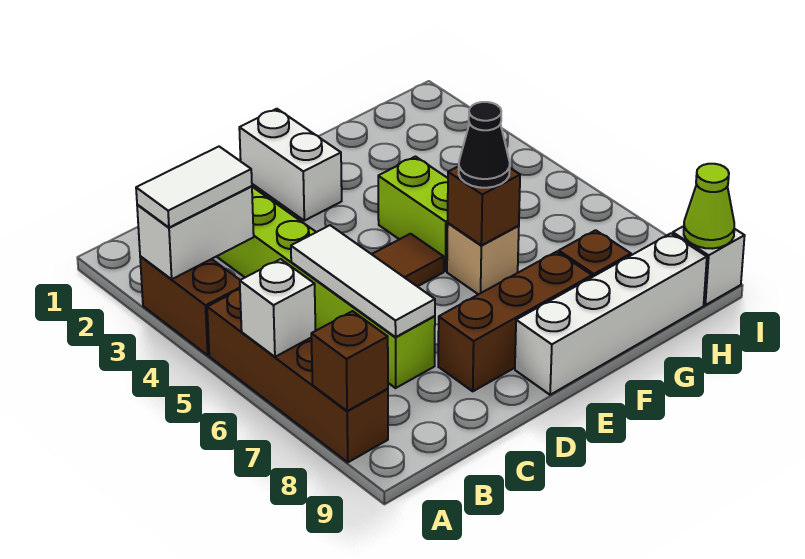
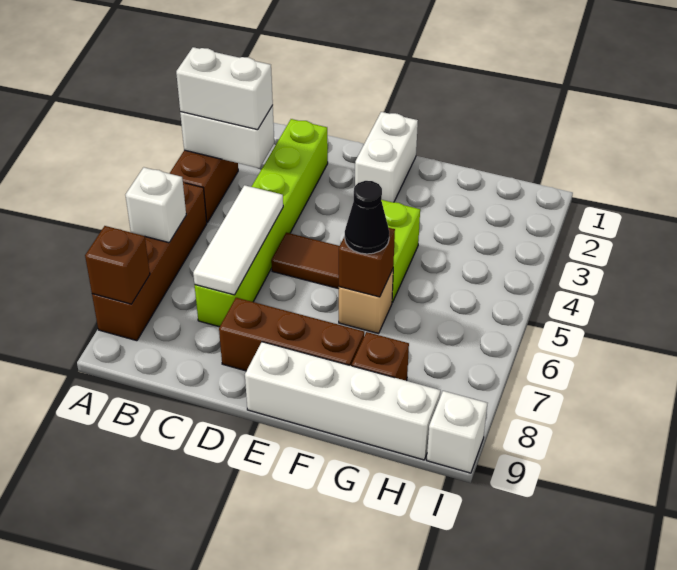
white 1x2 tile [136,147,252,228] -> white 1x2 brick [176,47,273,130]
lime 1x1 cone [684,164,734,249] -> none

